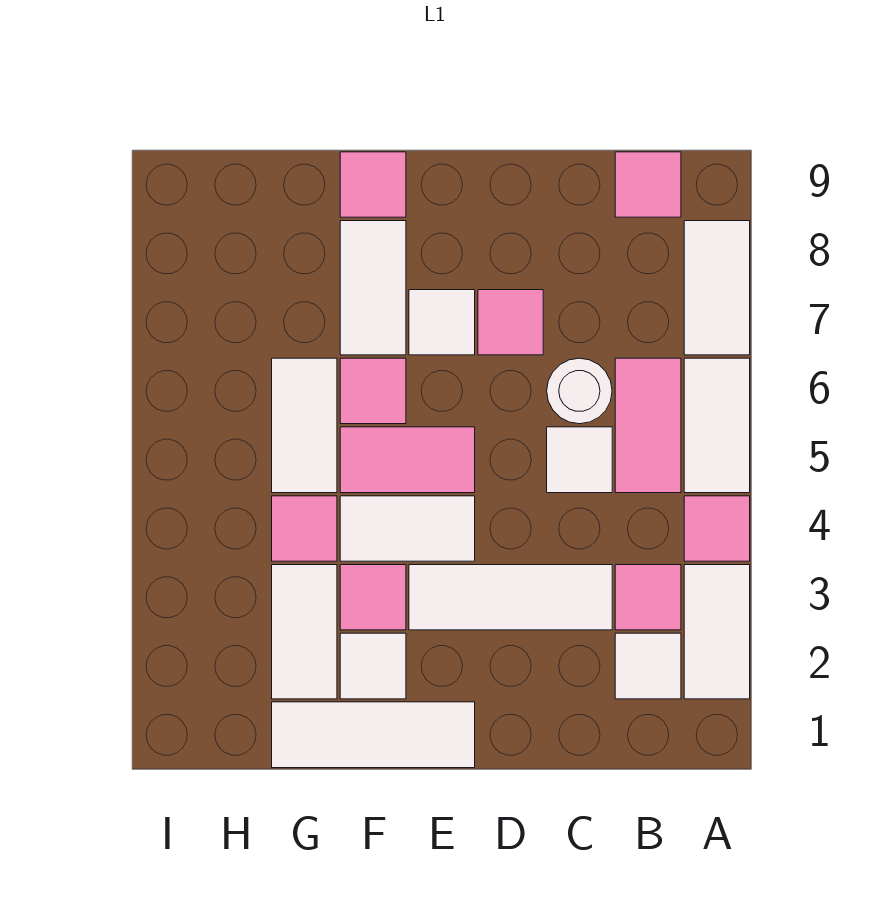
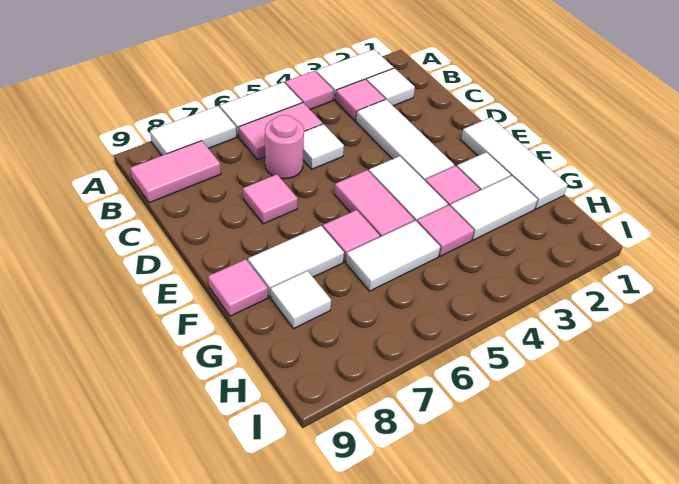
pink 1x1 tile [615,152,681,217] -> pink 1x2 tile [130,141,221,203]
white 1x1 round brick [547,358,612,424] -> pink 1x1 round brick [265,115,304,179]
white 1x1 tile [409,290,475,355] -> white 1x1 tile moved to [271,271,331,329]

